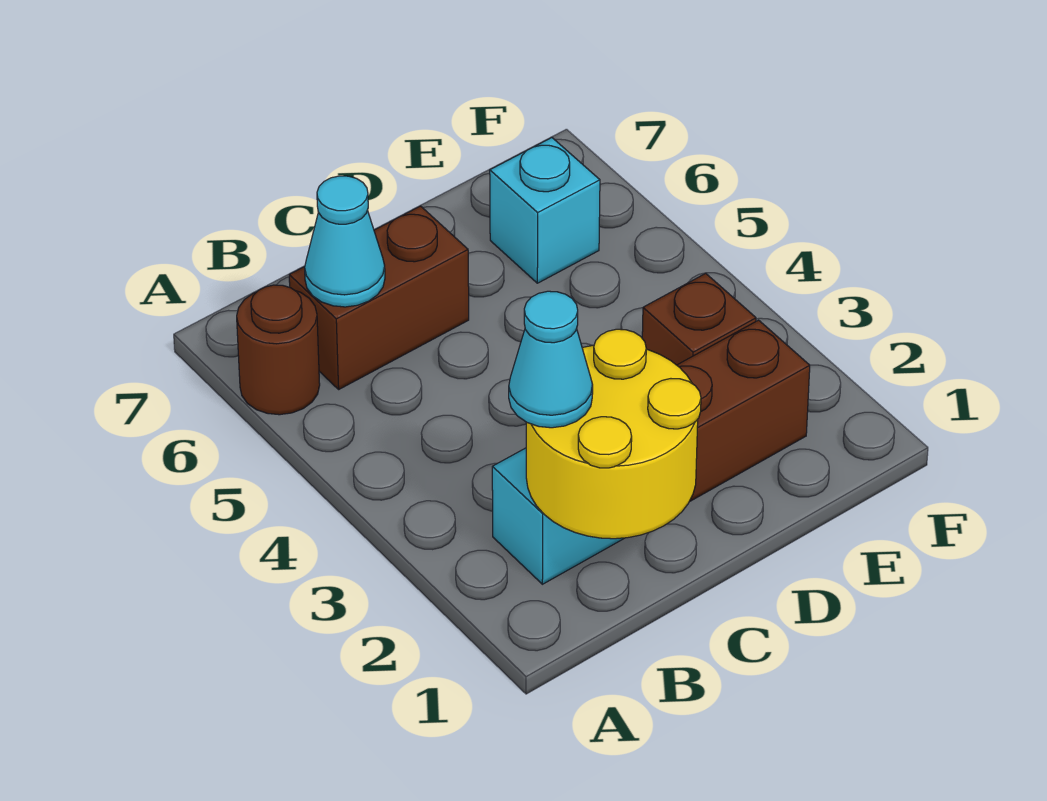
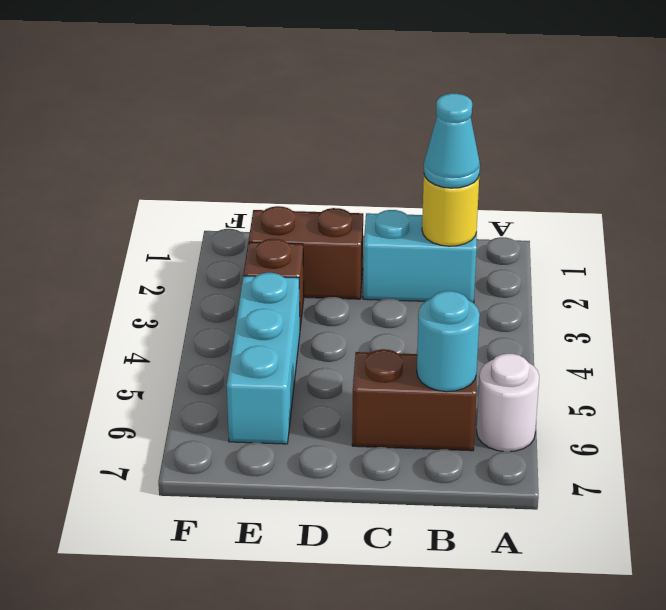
brown 1x1 round brick [237,285,320,415] -> white 1x1 round brick [477,354,539,452]
yellow 2x2 round brick [526,329,701,539] -> yellow 1x1 round brick [422,175,479,246]
cyan 1x1 cone [305,176,385,307] -> cyan 1x1 round brick [417,291,480,392]
cyan 1x1 brick [490,138,600,283] -> cyan 1x3 brick [227,273,300,444]

